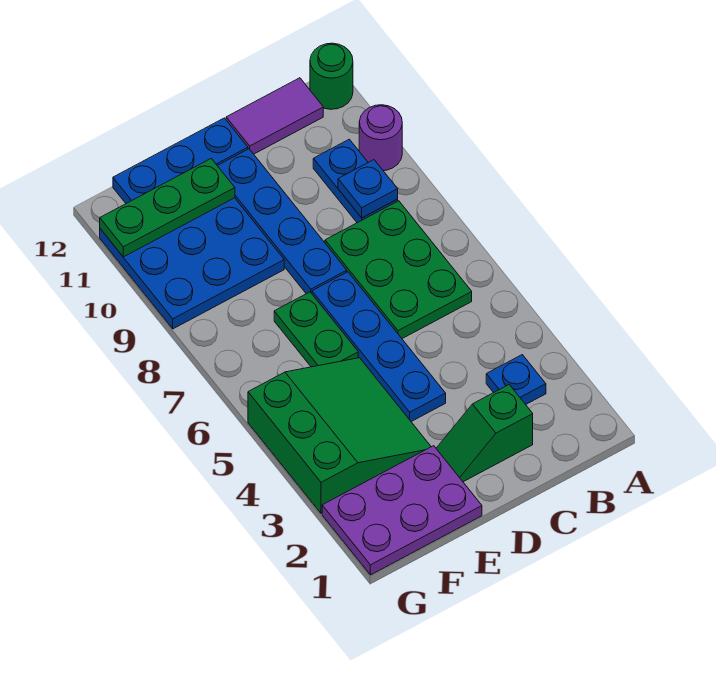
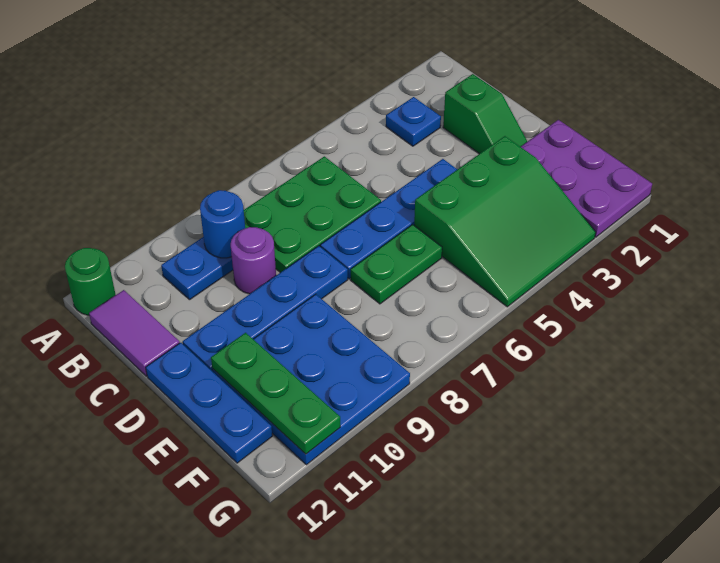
purple 1x1 round brick [359,105,402,171] -> purple 1x1 round brick moved to [231,227,276,294]
blue 1x1 plate [338,160,398,218] -> blue 1x1 round brick [200,190,245,258]
green 3x3 slope [248,358,431,513] -> green 3x3 slope turned to [414,136,596,307]

